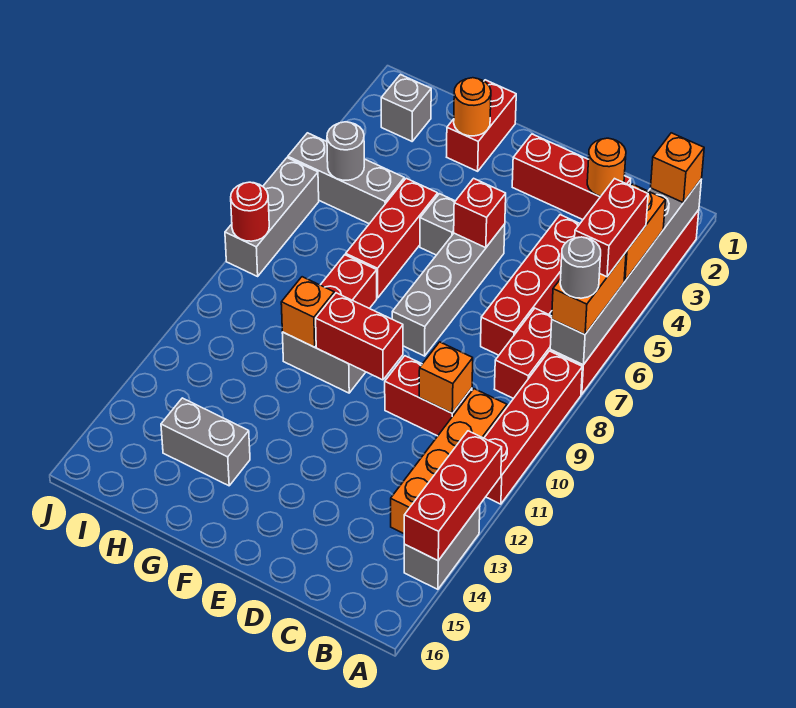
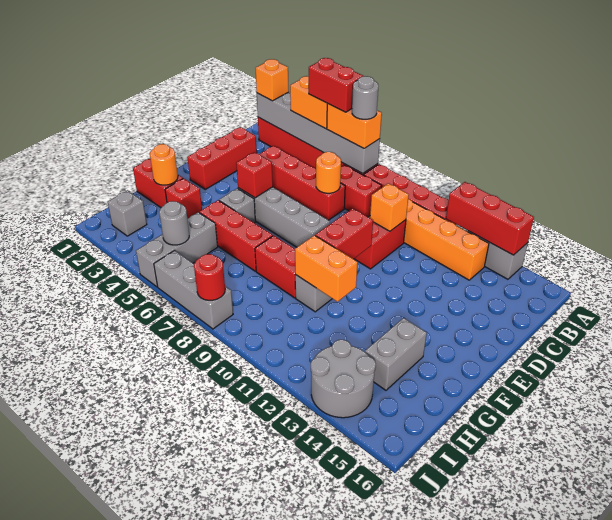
orange 1x1 round brick [587,138,626,196] -> orange 1x1 round brick moved to [316,152,341,193]
none -> red 1x1 brick [165,178,202,219]
orange 1x1 brick [281,277,334,347] -> orange 1x2 brick [295,235,358,302]
none -> grey 2x2 round brick [311,340,376,418]

